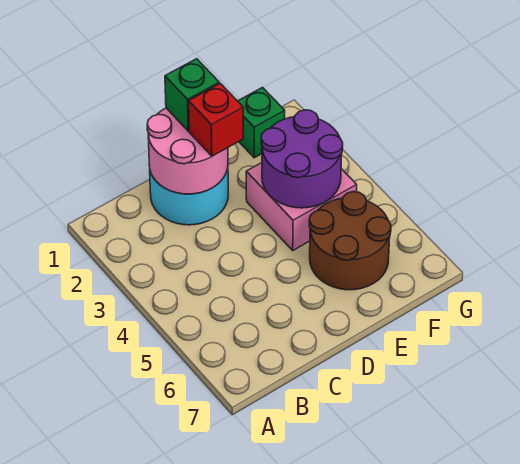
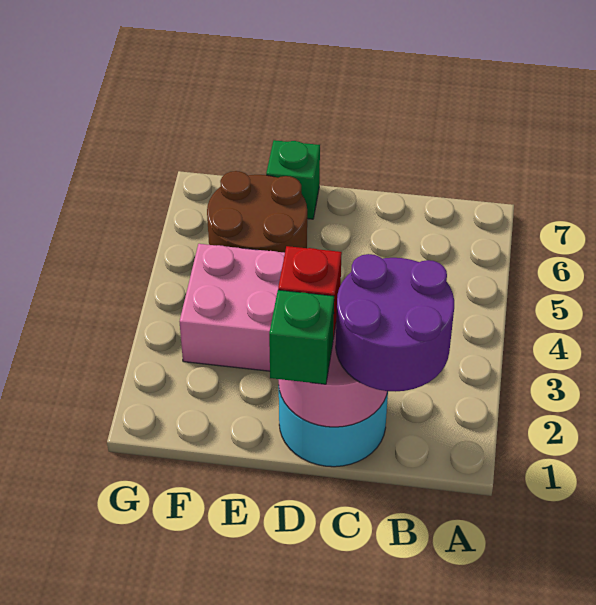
purple 2x2 round brick [261,110,343,208] -> purple 2x2 round brick moved to [336,254,454,392]
green 1x1 brick [238,88,285,158] -> green 1x1 brick moved to [266,140,320,219]

